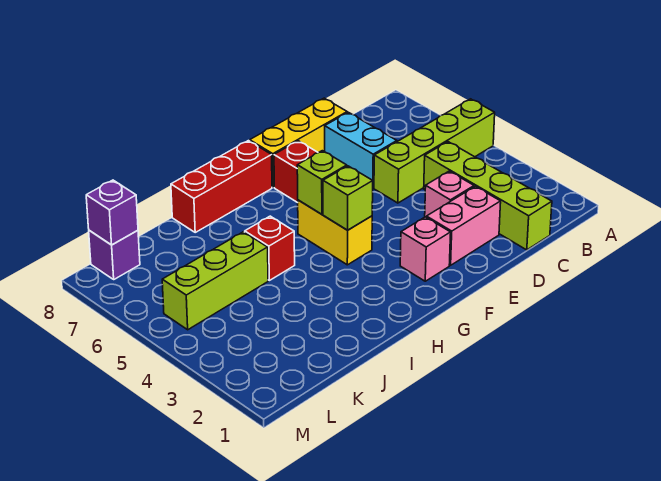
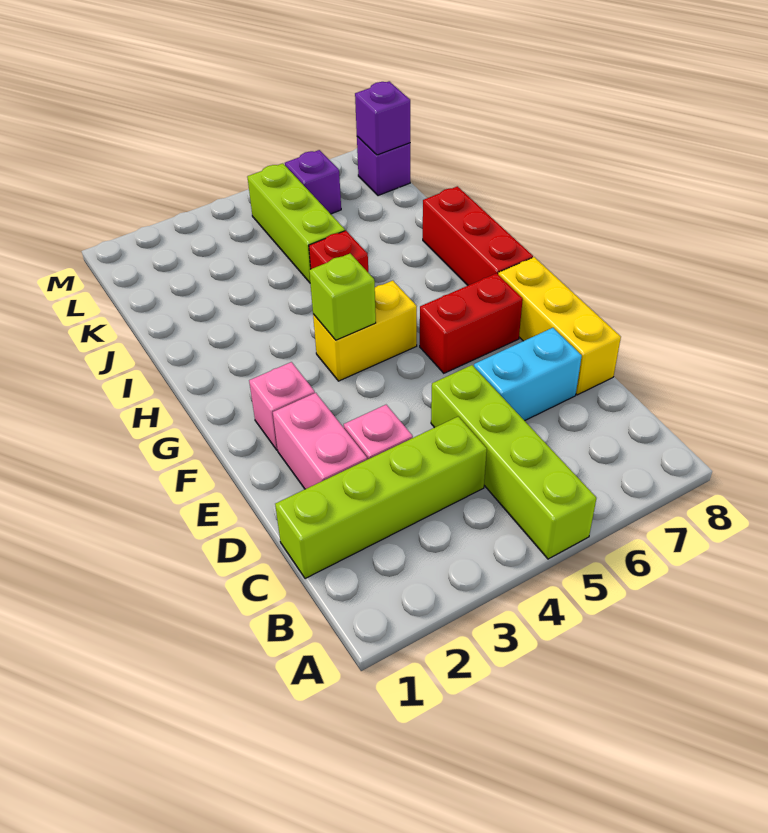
lime 1x1 brick [297,151,347,214] -> none
none -> purple 1x1 brick [285,150,341,214]

